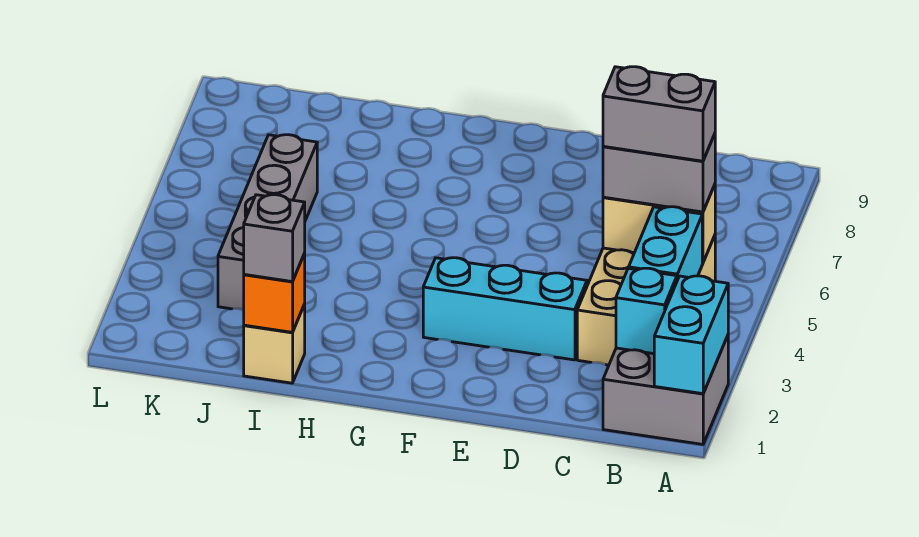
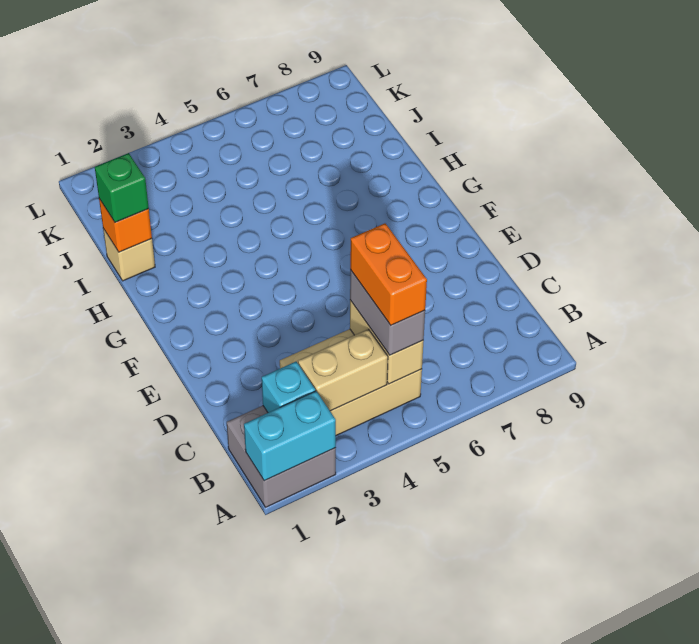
cyan 1x2 brick [629,207,702,281] -> tan 1x2 brick [298,329,388,411]
grey 1x2 brick [603,67,715,161] -> orange 1x2 brick [350,223,427,325]
cyan 1x3 brick [423,258,587,360] -> none
grey 1x1 brick [244,195,305,282] -> green 1x1 brick [95,153,149,222]
grey 1x4 brick [218,135,317,310] -> none

